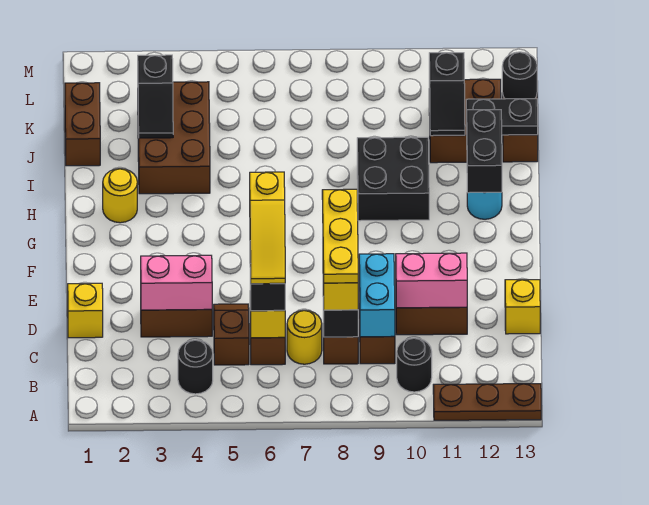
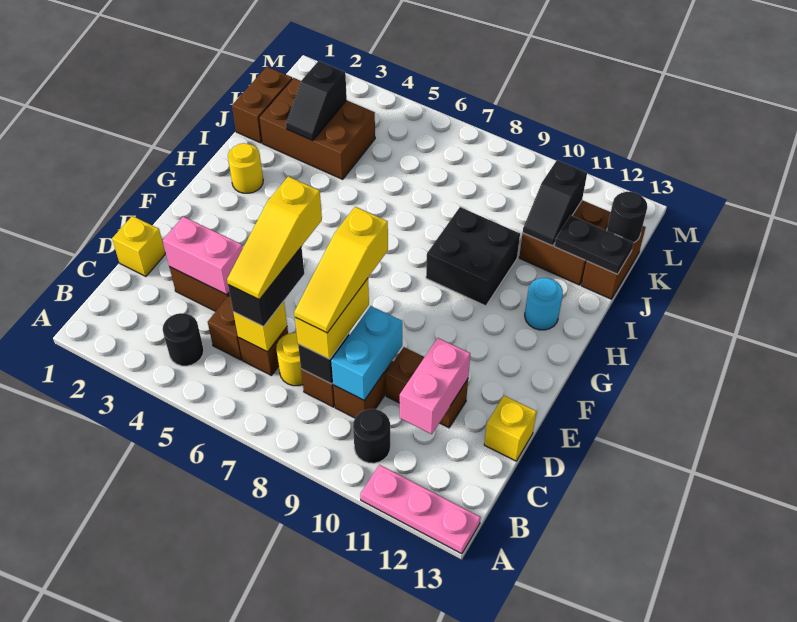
brown 1x3 plate [433,384,541,420] -> pink 1x3 plate [360,465,481,554]
yellow 1x3 plate [322,189,358,283] -> yellow 1x3 slope [294,207,388,333]
pink 1x2 brick [396,253,467,308] -> pink 1x2 brick turned to [400,338,470,434]
black 1x2 brick [466,110,502,193] -> none
brown 2x3 brick [138,82,210,194] -> brown 2x3 brick turned to [259,78,375,179]

